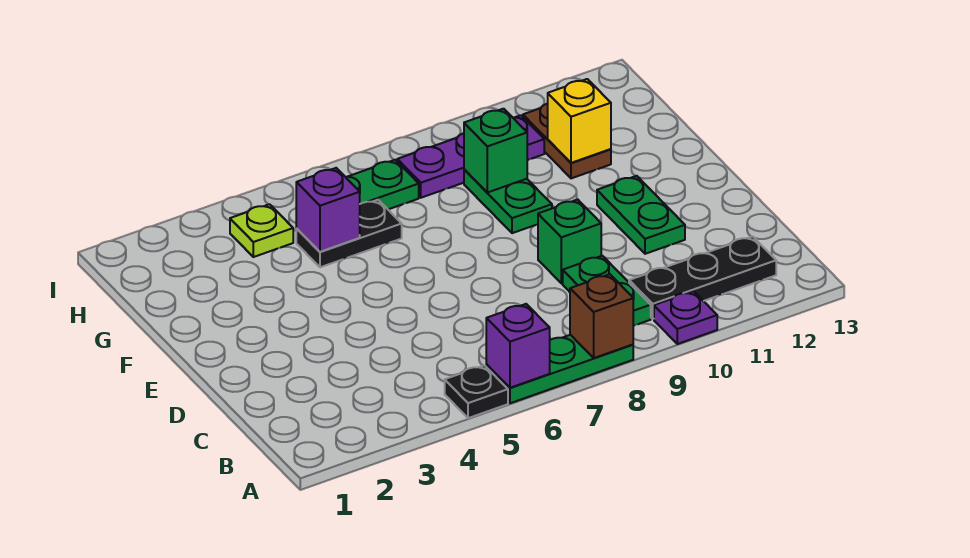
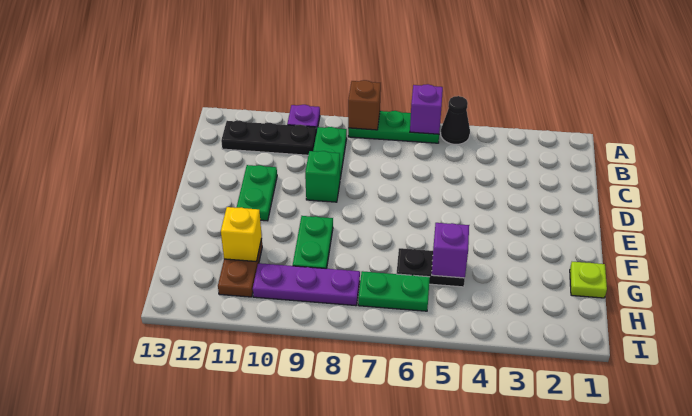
black 1x1 plate [445,365,508,418] -> black 1x1 cone [441,96,470,144]
green 1x1 brick [464,109,527,193] -> none
lime 1x1 plate [230,204,293,257] -> lime 1x1 plate moved to [570,262,607,298]

